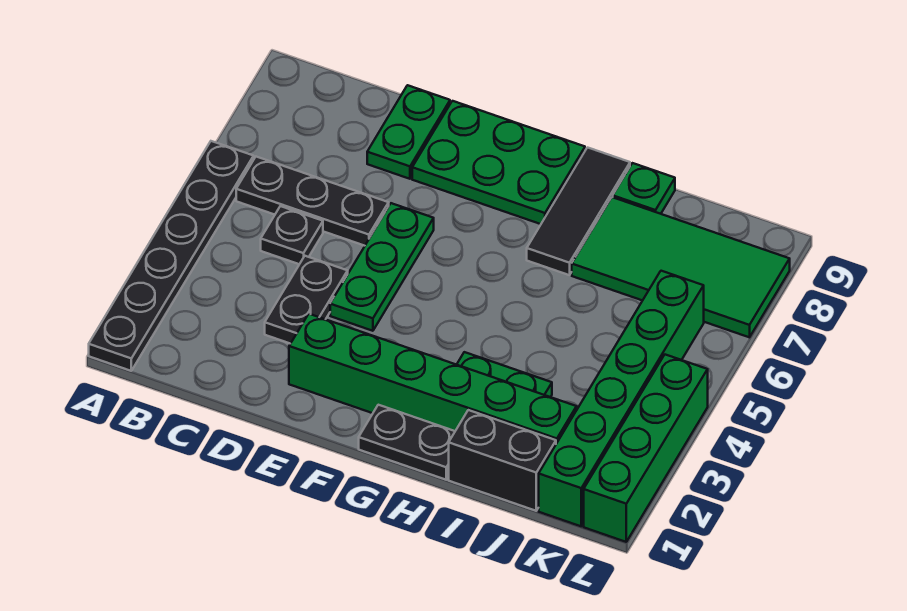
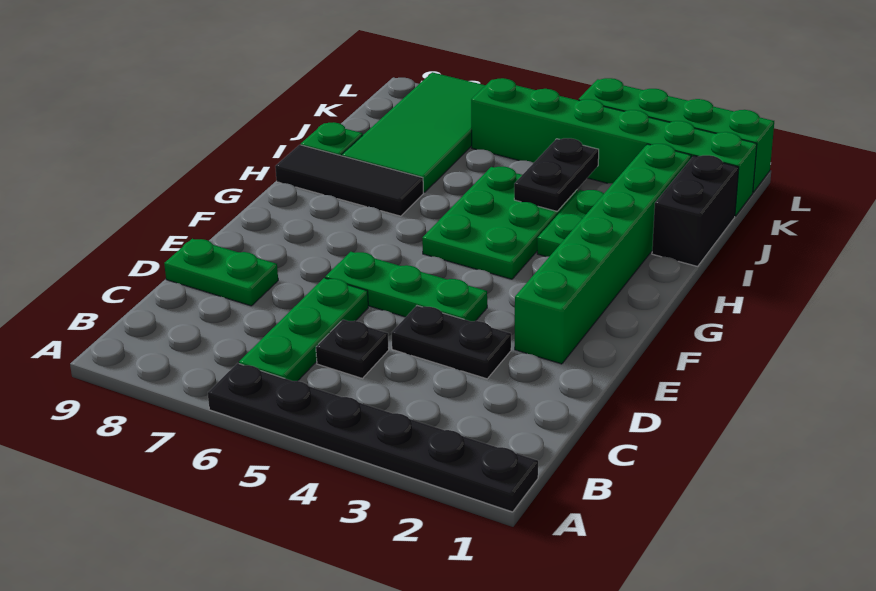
black 1x3 plate [236,157,389,246] -> green 1x3 plate [239,278,368,381]
green 2x3 plate [412,101,585,224] -> green 2x3 plate moved to [422,167,578,279]
black 1x2 plate [359,405,455,480] -> black 1x2 plate moved to [514,138,599,211]

